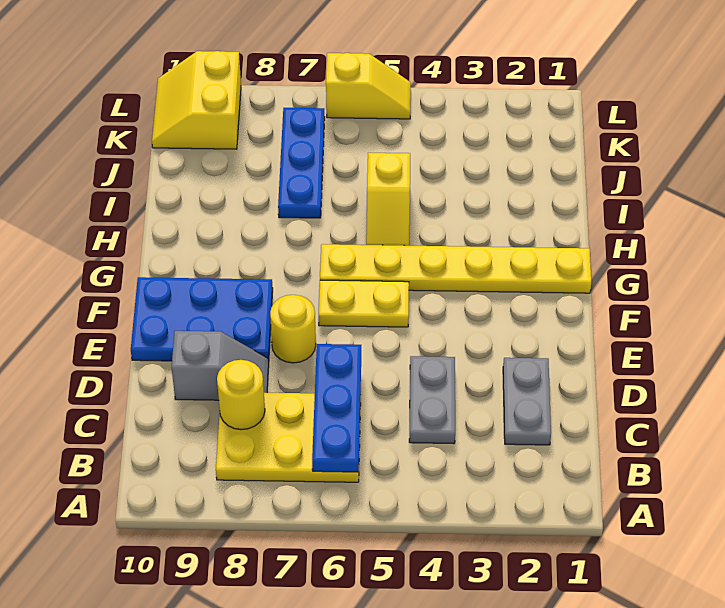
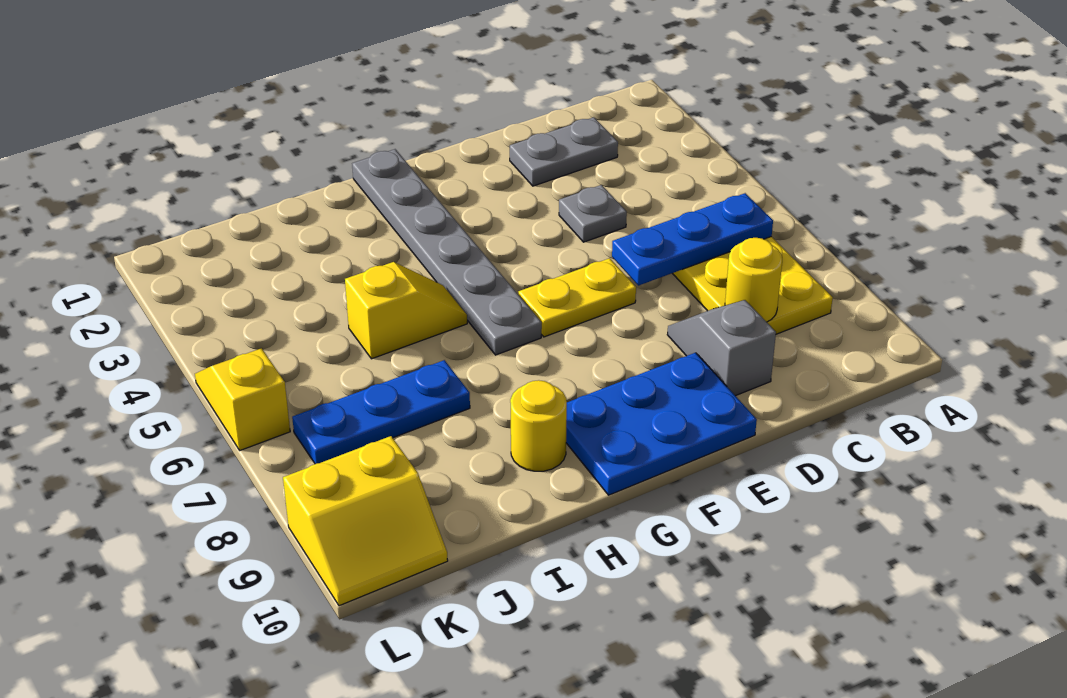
grey 1x2 plate [409,356,455,444] -> grey 1x1 plate [559,185,627,242]
yellow 1x1 round brick [270,295,316,363] -> yellow 1x1 round brick moved to [510,380,567,471]
blue 2x3 plate [131,277,273,361] -> blue 2x3 plate turned to [566,353,757,495]
yellow 1x2 plate [319,280,409,327] -> yellow 1x2 plate turned to [518,258,636,337]
yellow 1x6 plate [320,244,591,293] -> grey 1x6 plate [352,149,542,355]

